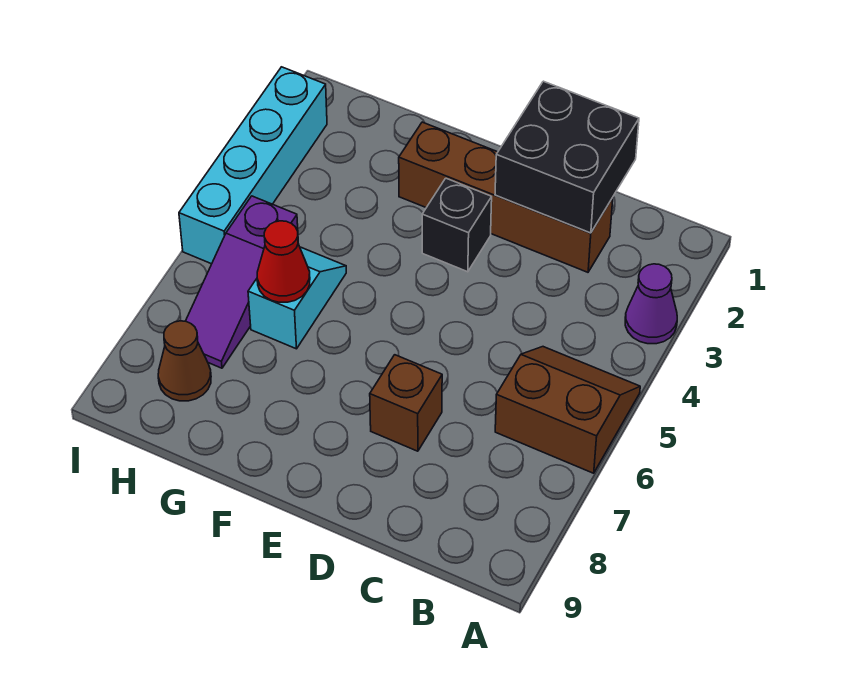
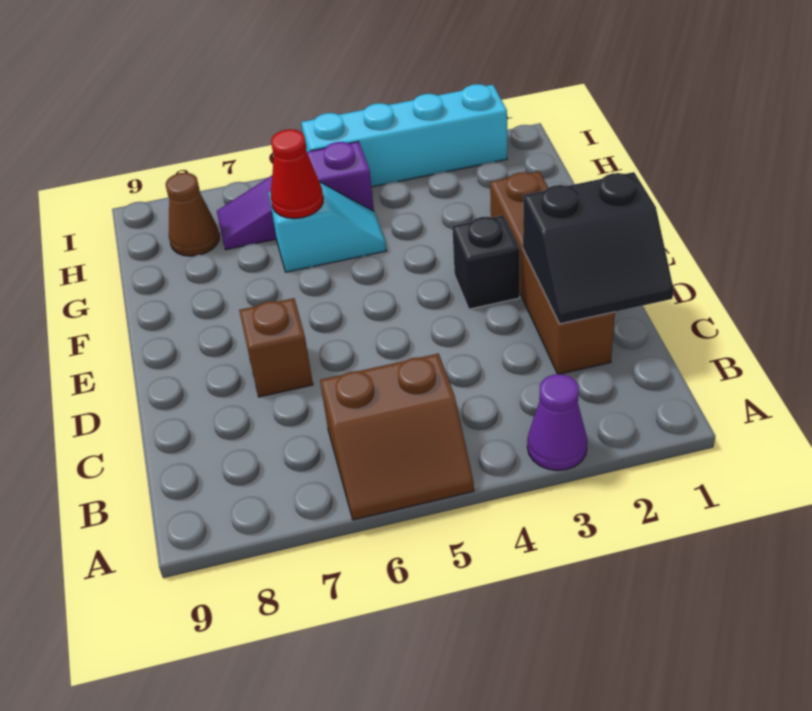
brown 2x2 slope [495,347,640,473] -> brown 2x2 slope turned to [320,354,474,520]
black 2x2 brick [495,81,639,233] -> black 2x2 slope [523,172,674,324]

